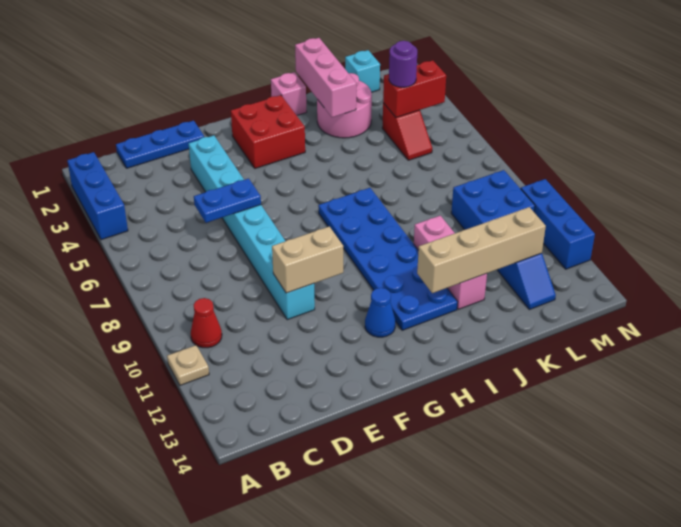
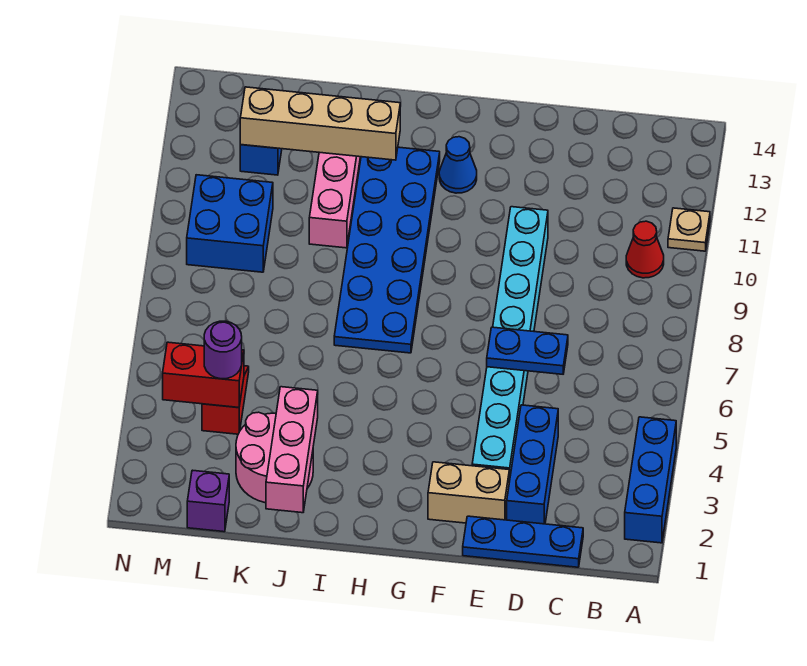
tan 1x2 brick [272,226,343,293] -> tan 1x2 brick moved to [428,462,509,523]
red 2x2 brick [231,95,305,168] -> none
pink 1x1 brick [271,72,307,115] -> none
cyan 1x1 brick [345,50,380,92] -> purple 1x1 brick [187,470,229,532]
blue 1x3 brick [521,179,595,269] -> blue 1x3 brick moved to [507,405,558,524]

